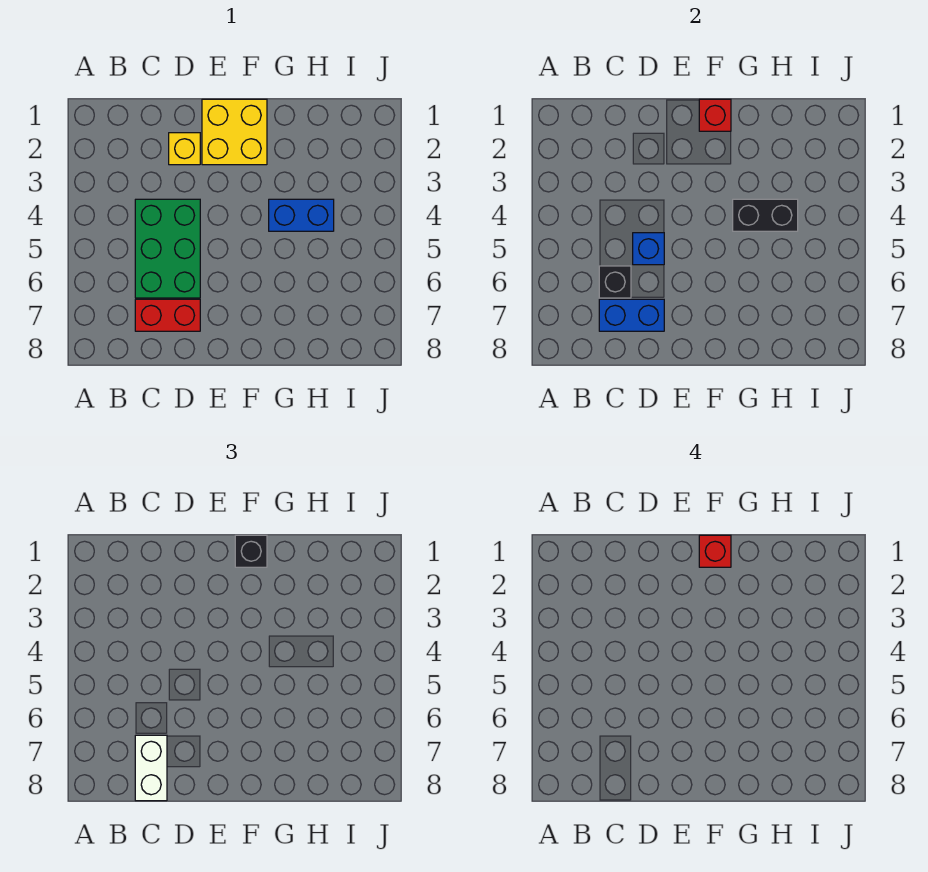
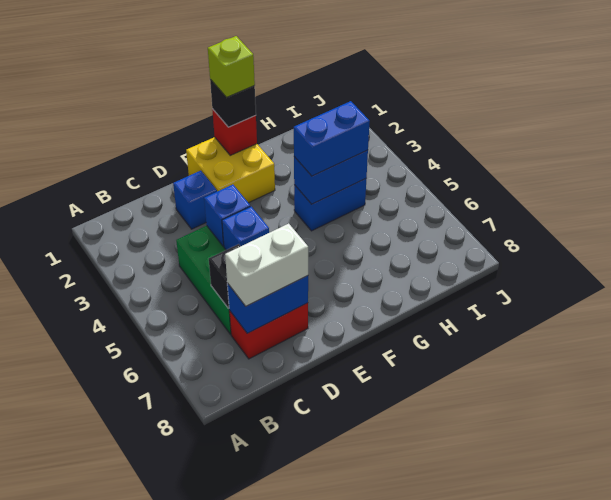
white 1x2 brick [135,735,167,801] -> white 1x2 brick turned to [225,224,308,306]
yellow 1x1 brick [169,133,200,165] -> blue 1x1 brick [173,171,217,229]
none -> blue 1x1 brick [204,185,250,246]
red 1x1 brick [699,535,731,567] -> lime 1x1 brick [208,36,255,98]
black 1x2 brick [733,199,798,231] -> blue 1x2 brick [294,150,368,204]
none -> blue 1x2 brick [294,101,370,176]

